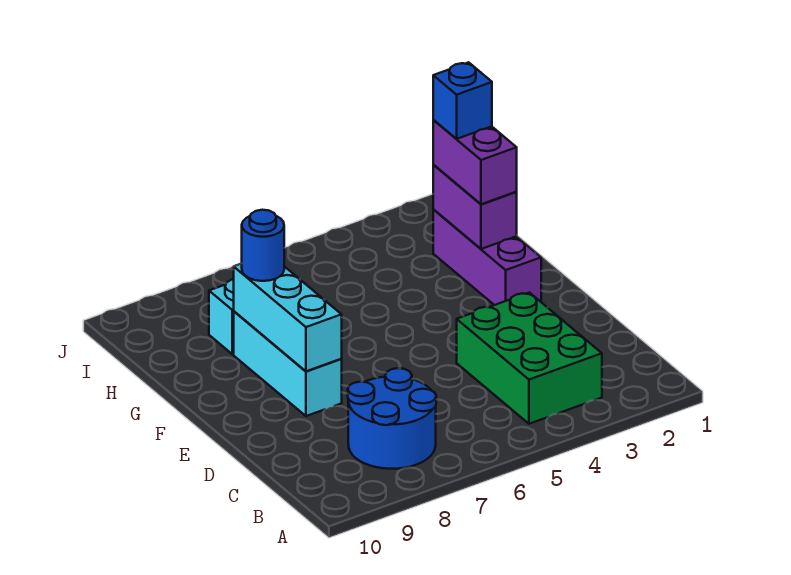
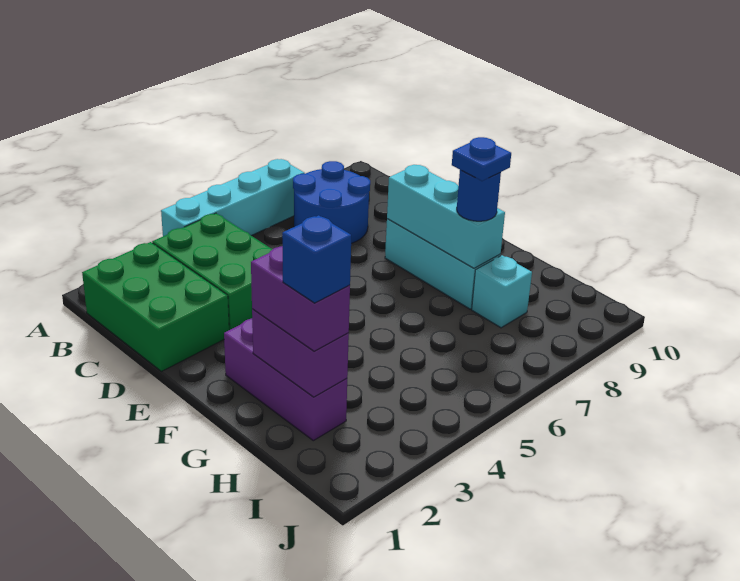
none -> cyan 1x4 brick [161,159,305,236]
none -> green 2x3 brick [82,242,229,372]
none -> blue 1x1 plate [452,137,511,181]

